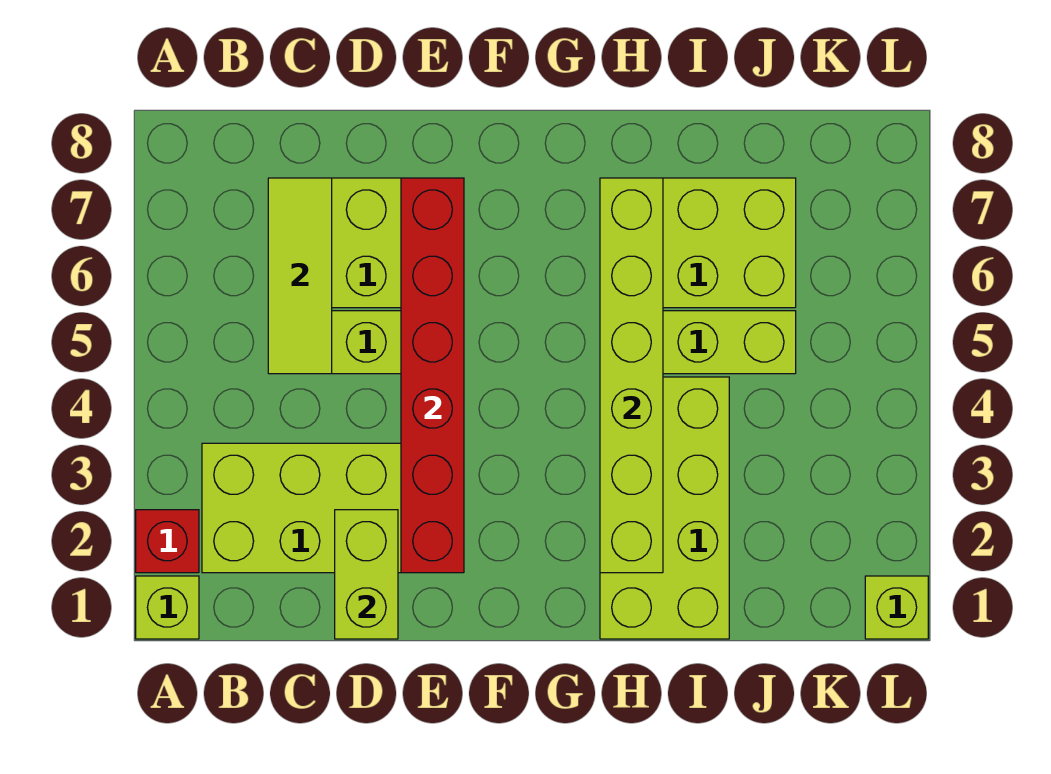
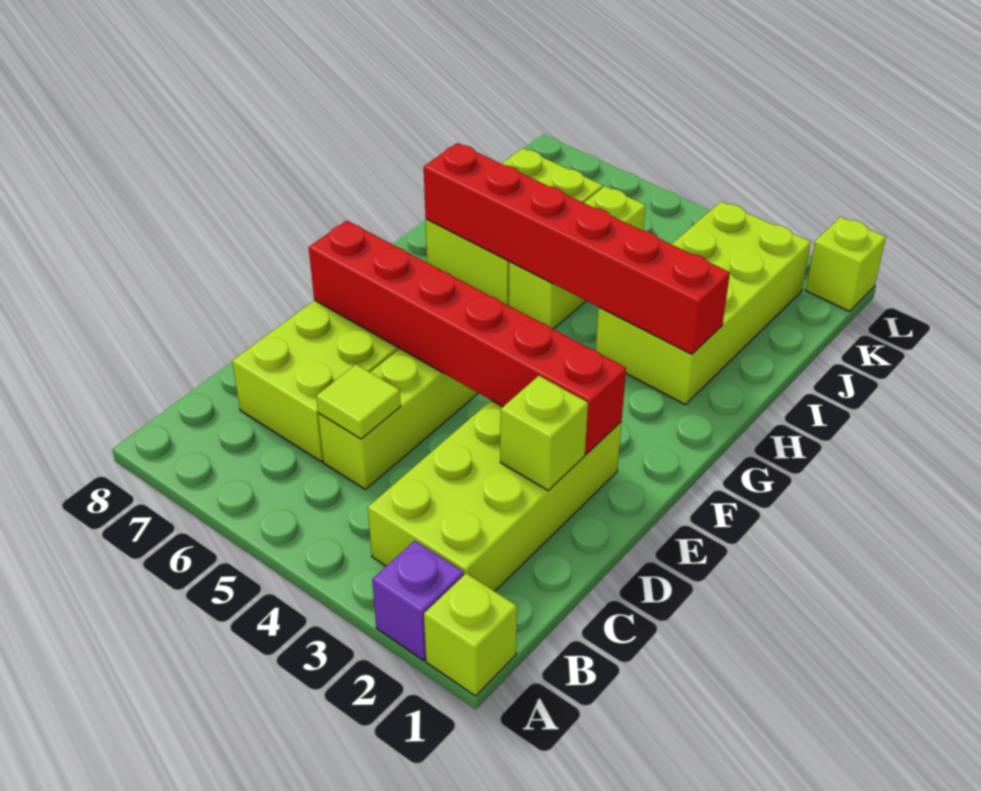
red 1x1 brick [136,510,199,573] -> purple 1x1 brick [372,541,464,661]
lime 1x3 tile [268,178,332,374] -> lime 1x1 tile [316,364,401,439]
lime 1x2 brick [335,510,398,639] -> lime 1x1 brick [500,376,588,490]
lime 2x4 brick [600,377,729,639] -> lime 2x4 brick turned to [596,201,811,405]
lime 1x6 brick [600,178,663,573] -> red 1x6 brick [424,143,730,354]

